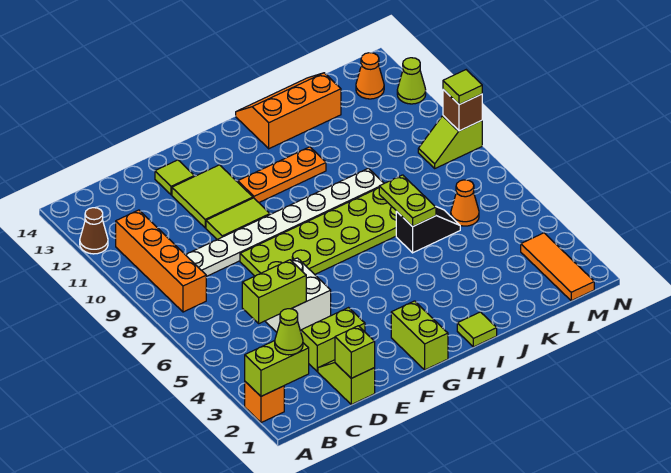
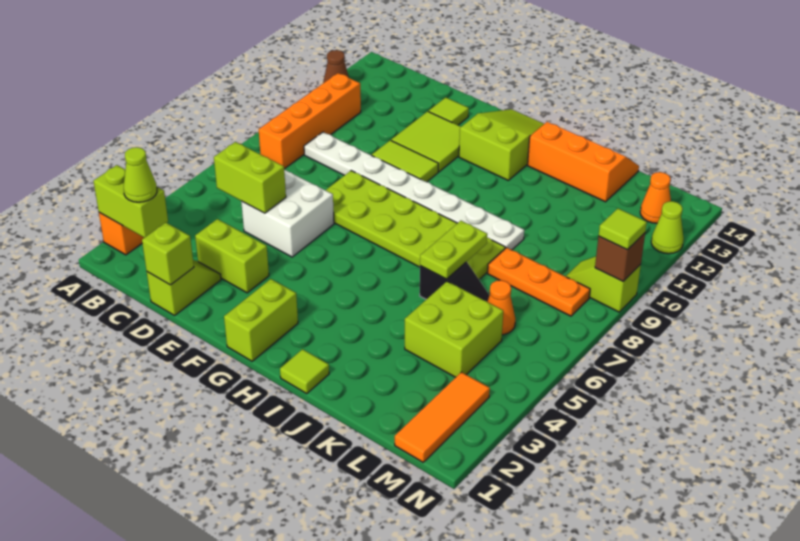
orange 1x3 plate [238,147,326,202] -> orange 1x3 plate moved to [488,248,590,316]
none -> lime 2x3 slope [459,109,544,180]
none -> lime 2x2 brick [405,281,503,377]

